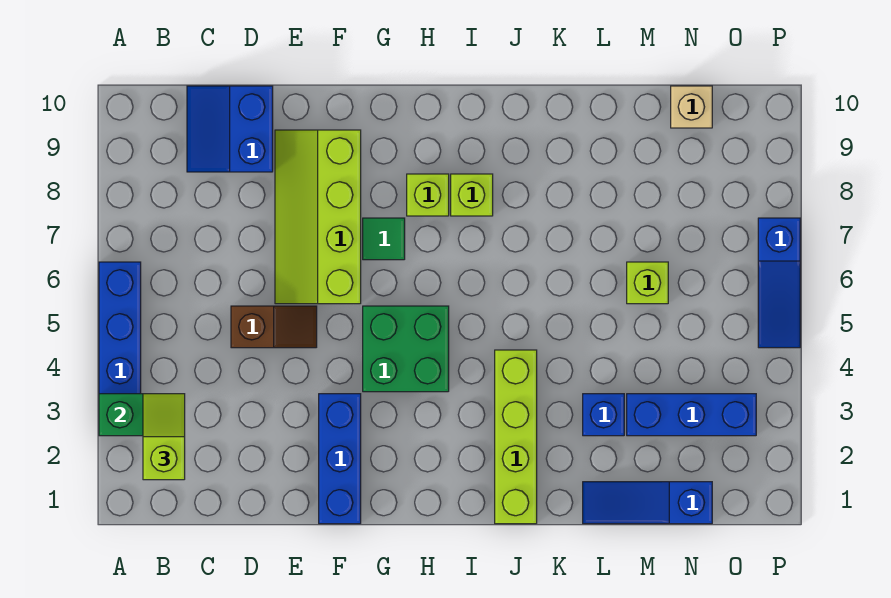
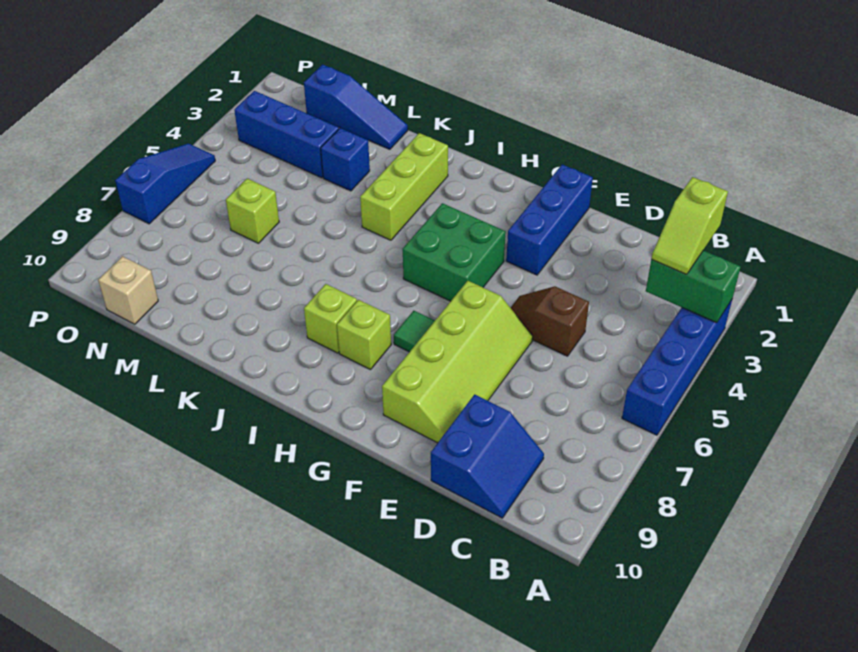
lime 1x4 brick [495,350,537,524] -> lime 1x3 brick [360,133,448,240]

